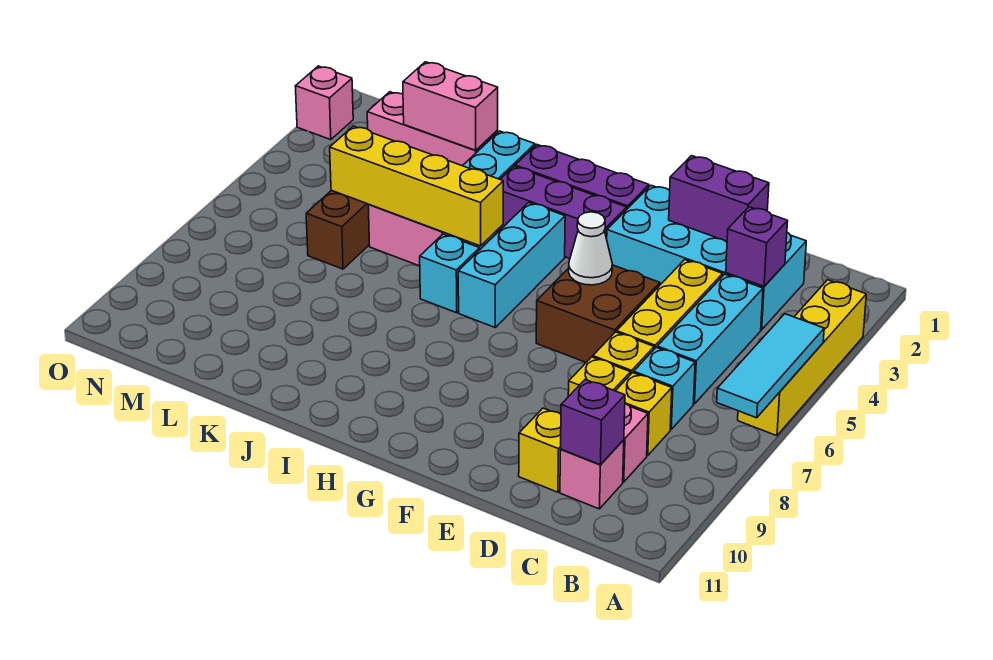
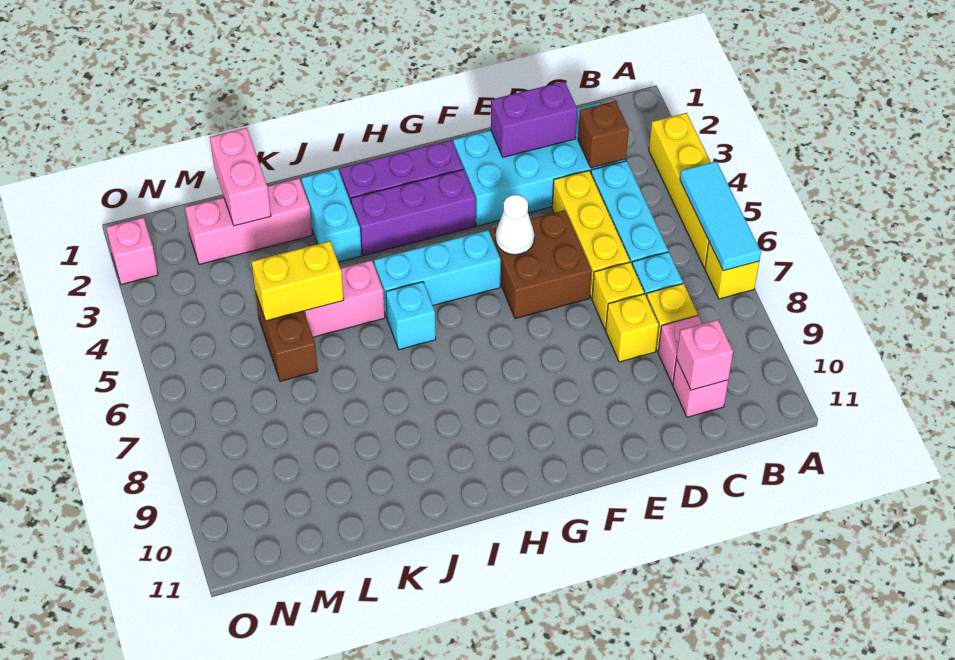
purple 1x1 brick [726,207,788,286] -> brown 1x1 brick [578,101,629,168]
purple 1x1 brick [561,380,625,465] -> pink 1x1 brick [676,320,733,390]
yellow 1x1 brick [519,408,561,492] -> yellow 1x1 brick moved to [705,242,759,299]
cyan 1x3 brick [458,203,565,327] -> cyan 1x3 brick turned to [374,230,501,317]
yellow 1x4 brick [330,126,503,246] -> yellow 1x2 brick [252,241,344,321]
pink 1x2 brick [403,62,498,150] -> pink 1x2 brick turned to [210,128,271,226]

